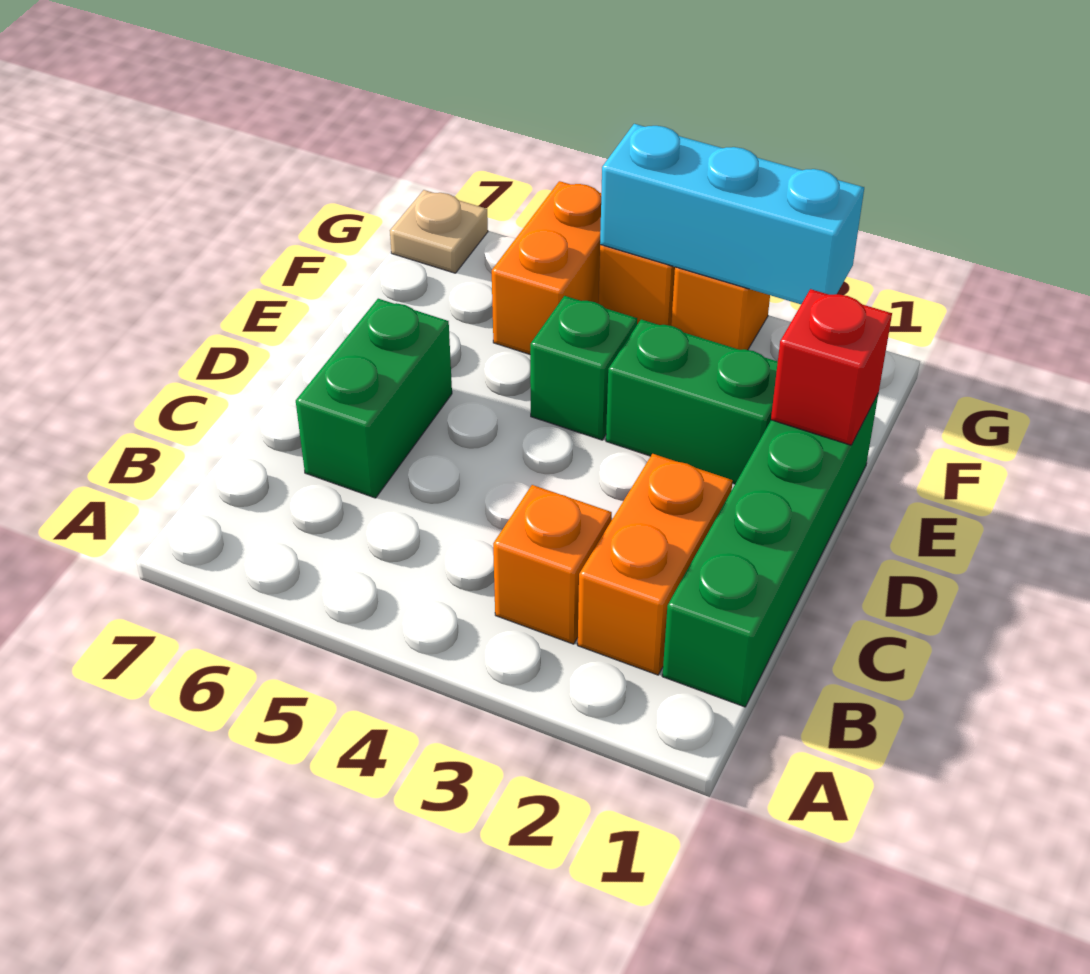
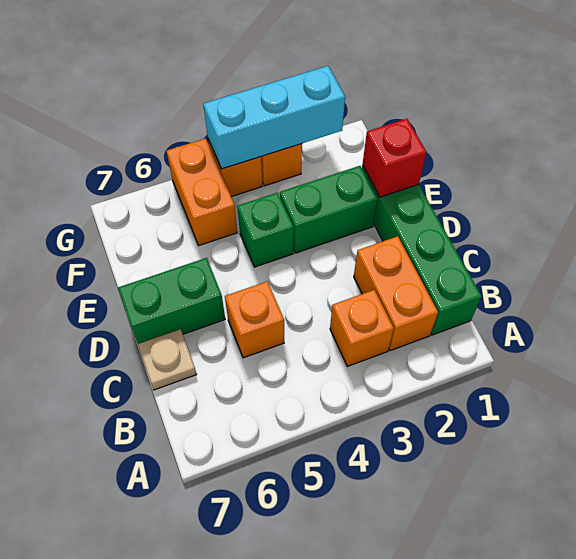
none -> orange 1x1 brick [225,281,284,358]
green 1x2 brick [296,299,452,498] -> green 1x2 brick turned to [118,258,225,344]
tan 1x1 plate [390,190,488,273] -> tan 1x1 plate moved to [138,329,197,390]

